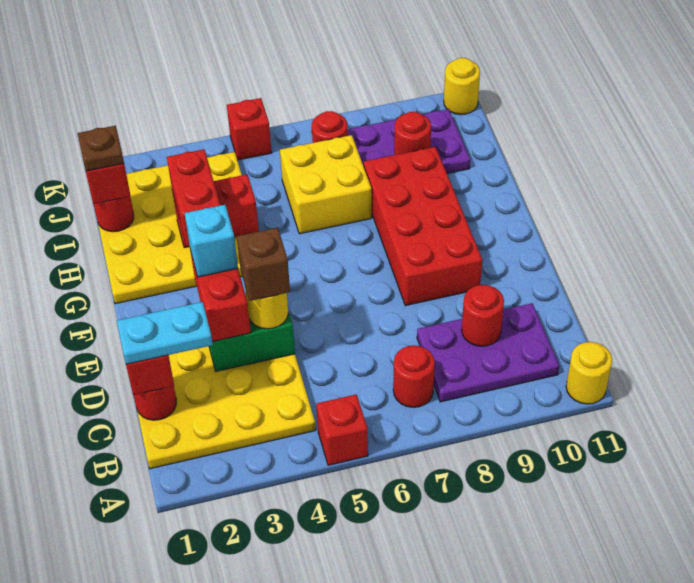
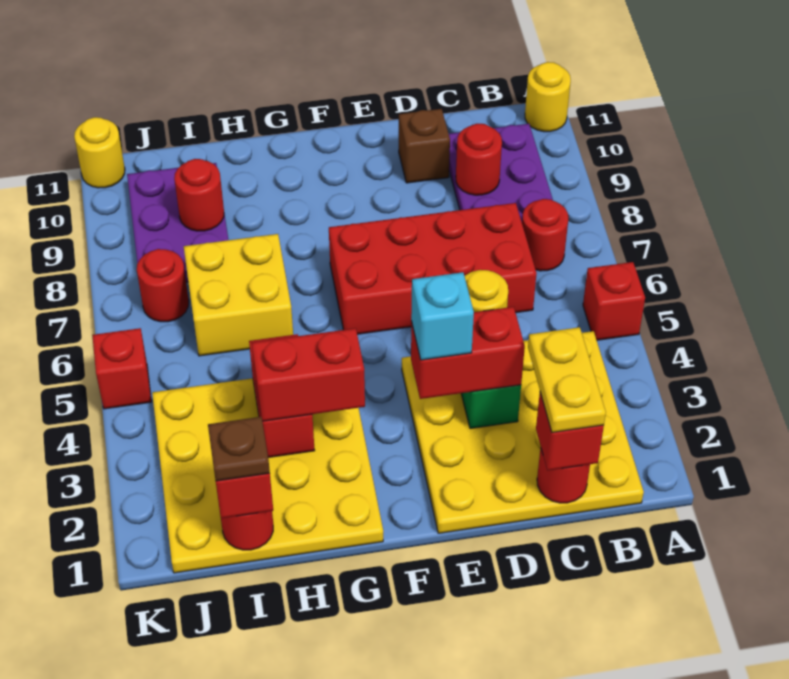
cyan 1x2 plate [117,302,213,364] -> yellow 1x2 plate [528,327,606,432]
brown 1x1 brick [237,228,290,301] -> brown 1x1 brick moved to [399,109,450,183]
red 2x4 brick [364,147,482,306] -> red 2x4 brick moved to [329,203,537,334]

